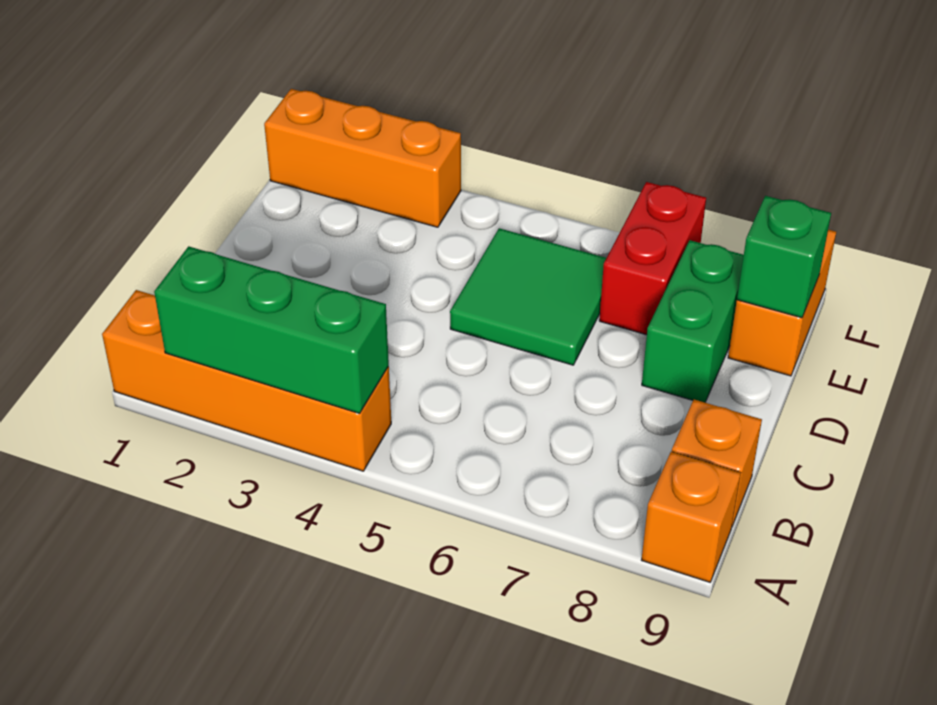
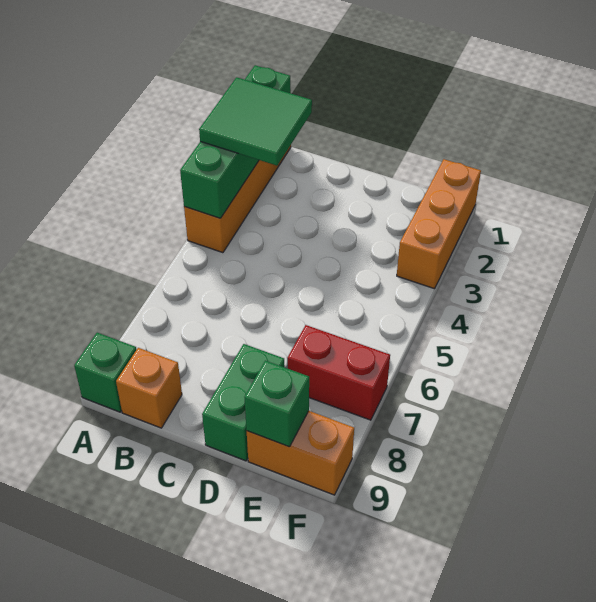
green 1x3 brick [154,246,389,413] -> green 1x4 brick [180,65,291,218]
orange 1x1 brick [642,452,741,582] -> green 1x1 brick [74,333,137,412]
green 2x2 tile [450,228,606,365] -> green 2x2 tile moved to [199,77,312,166]
green 1x2 brick [642,240,744,402] -> green 1x2 brick turned to [202,344,285,461]

